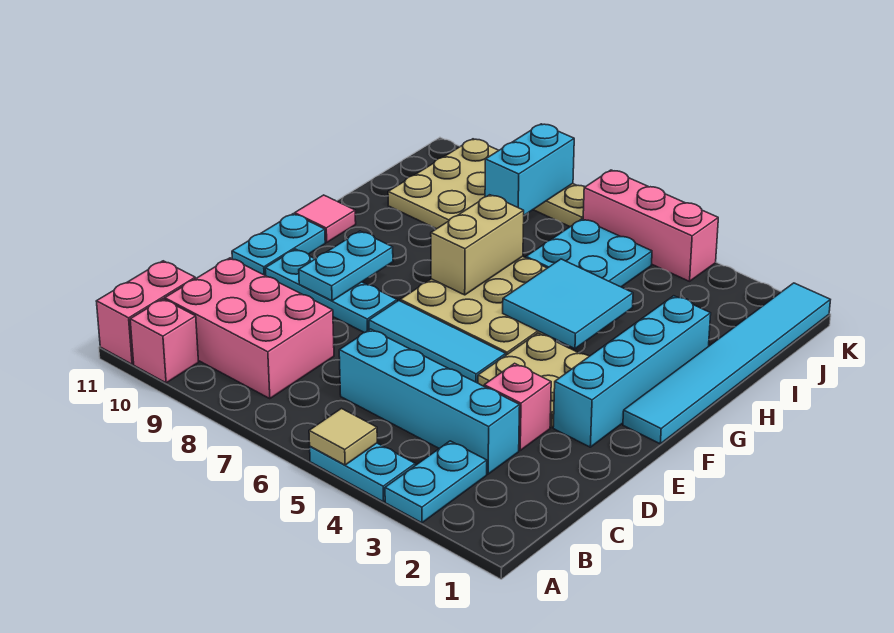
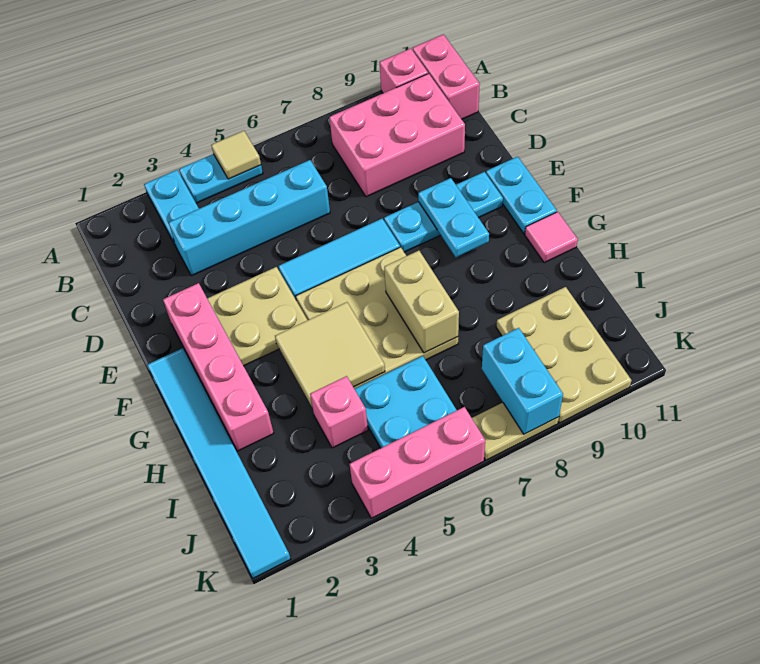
pink 1x1 brick [484,363,551,450] -> pink 1x1 brick moved to [310,376,368,448]
cyan 1x4 brick [553,296,711,447] -> pink 1x4 brick [163,283,274,451]
cyan 2x2 tile [503,259,633,349] -> tan 2x2 tile [275,302,385,406]

